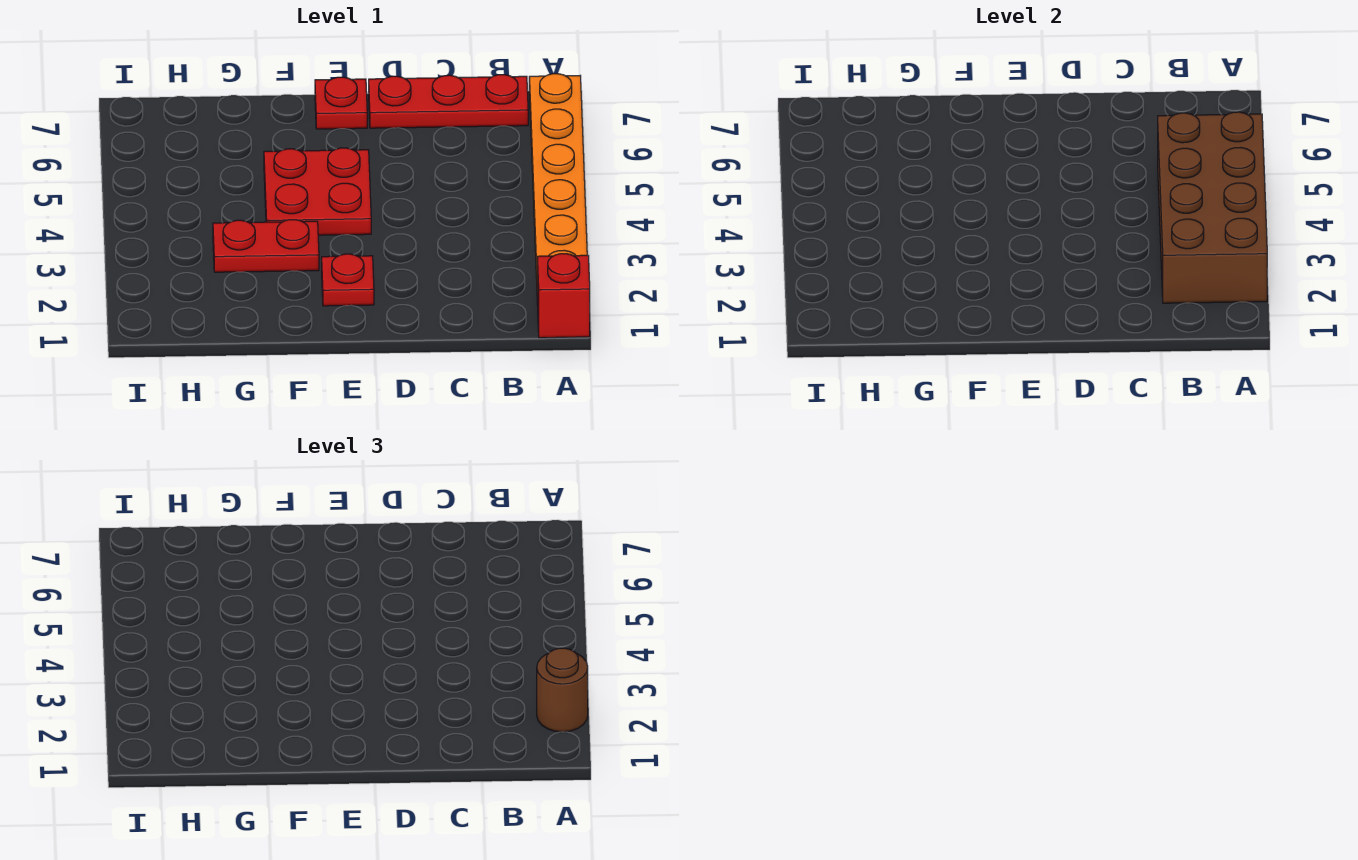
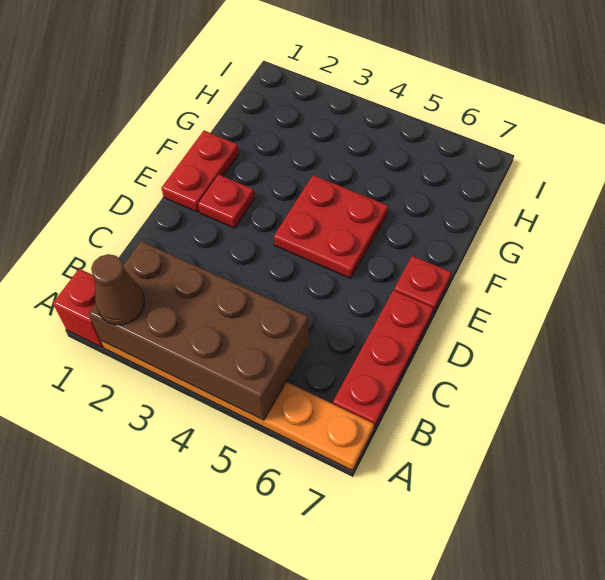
brown 1x1 round brick [537,648,588,732] -> brown 1x1 cone [91,254,145,325]
red 1x2 plate [213,220,319,272] -> red 1x2 plate moved to [161,131,239,212]

